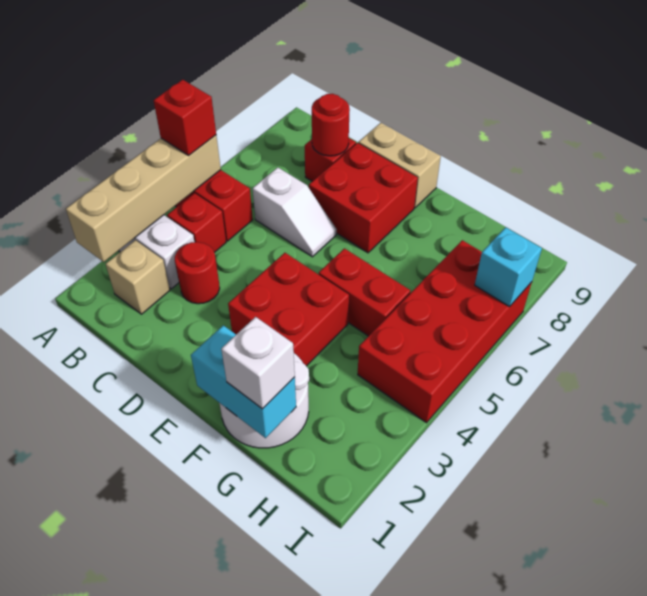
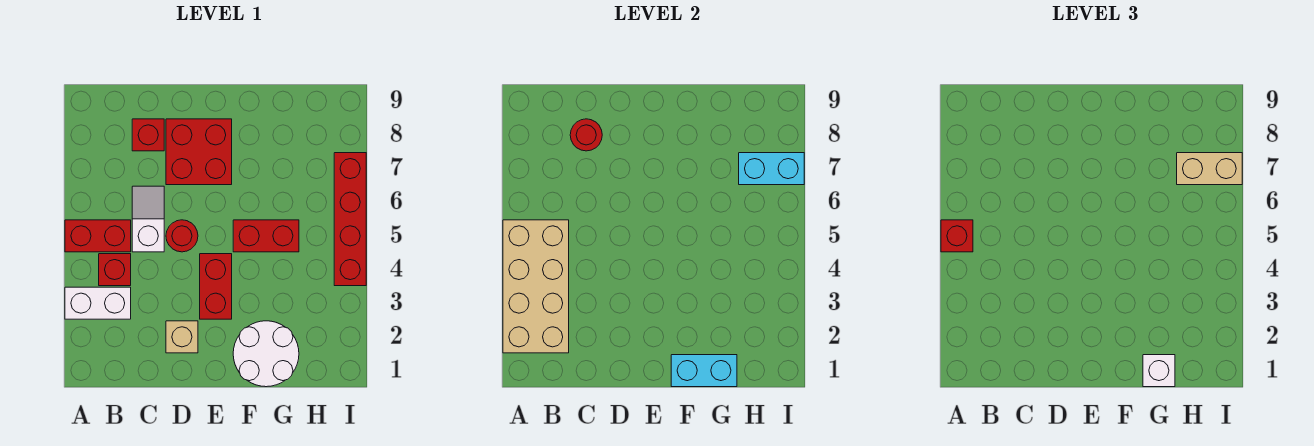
tan 1x4 brick [66,135,221,262] -> tan 2x4 brick [503,220,569,353]
tan 1x1 brick [106,240,170,314] -> tan 1x1 brick moved to [166,321,198,353]
red 1x1 round brick [175,242,220,304] -> red 1x1 round brick moved to [166,220,198,252]
white 1x2 slope [253,167,336,257] -> white 1x2 slope turned to [132,186,164,252]
tan 1x2 brick [358,123,441,208] -> tan 1x2 brick moved to [1177,153,1242,185]
red 2x2 brick [228,253,349,366] -> red 1x2 brick [200,254,232,319]
red 2x4 brick [358,240,532,423] -> red 1x4 brick [334,153,366,286]
cyan 1x1 brick [475,227,542,307] -> cyan 1x2 brick [739,153,804,185]

